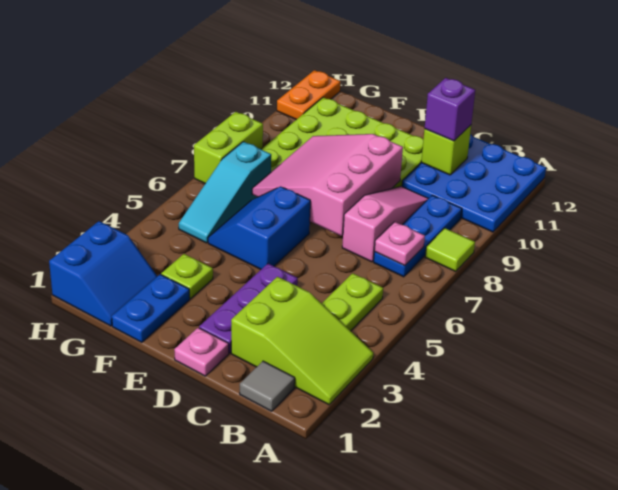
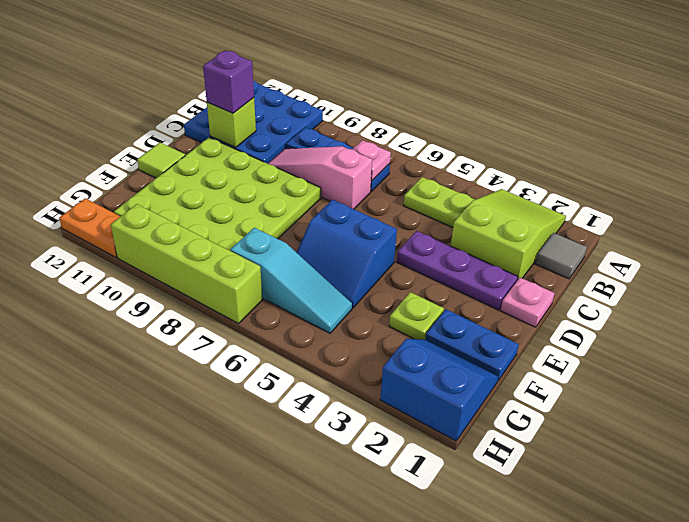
lime 1x1 tile [425,228,475,271] -> lime 1x1 tile moved to [137,143,185,178]
pink 3x3 slope [252,134,403,236] -> none
lime 1x2 brick [194,112,263,184] -> lime 1x4 brick [111,204,262,324]

